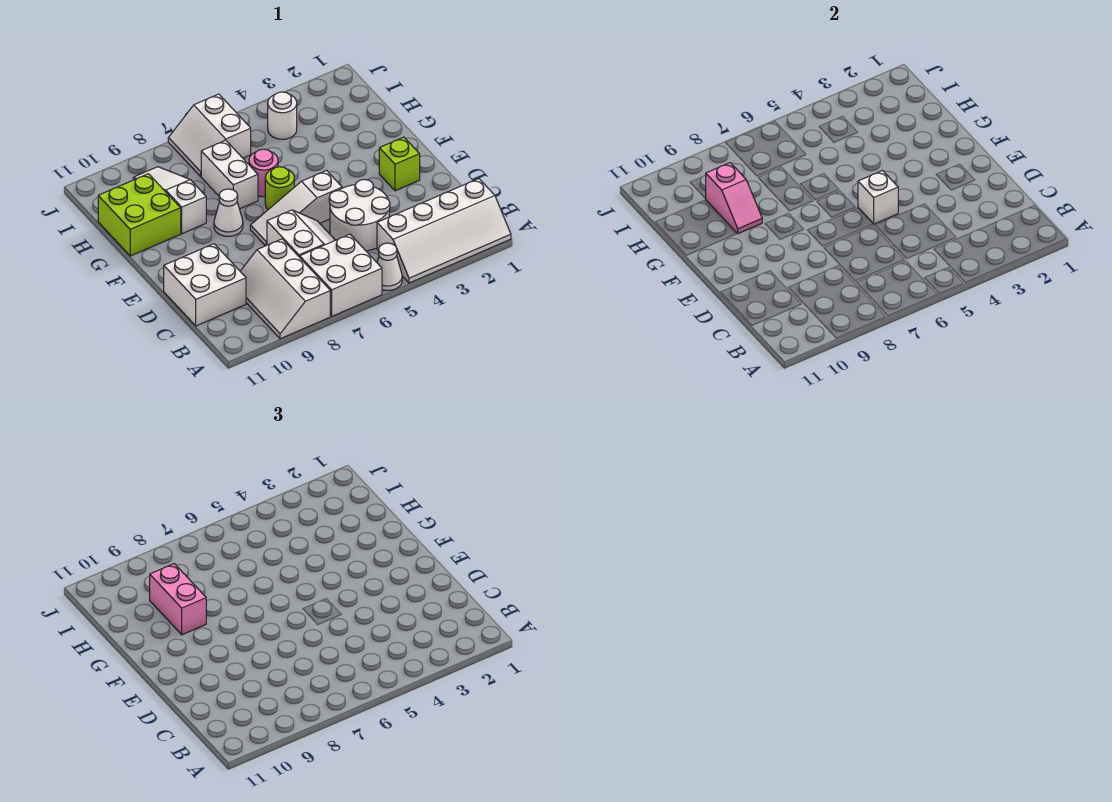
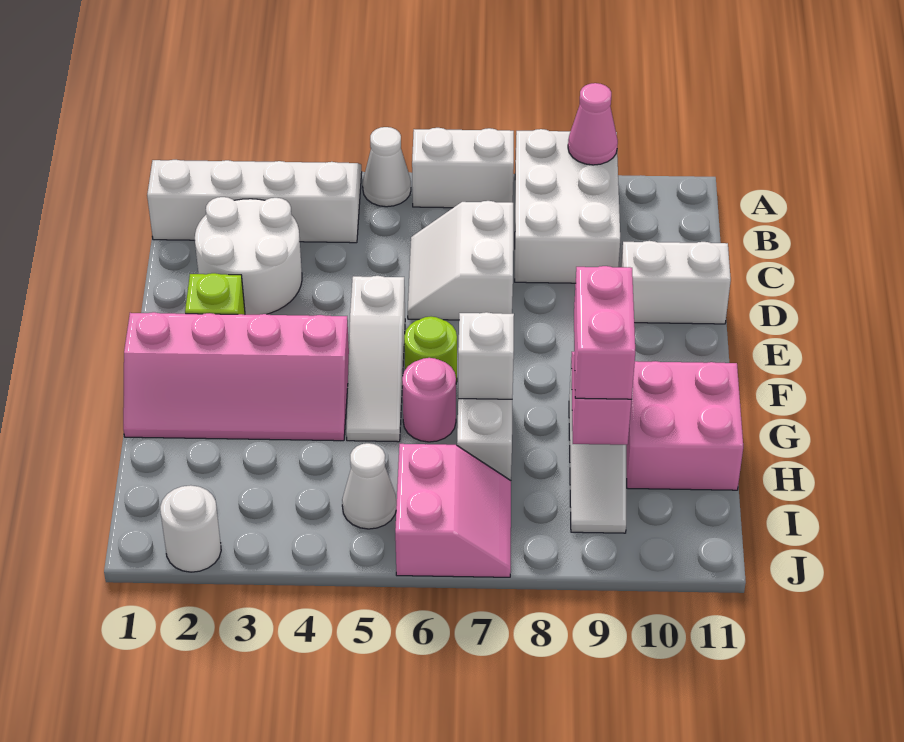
white 2x2 brick [300,234,382,316] -> white 1x2 brick [412,128,514,208]
white 2x3 slope [240,239,330,339] -> white 2x3 brick [515,129,620,283]
none -> pink 1x1 cone [568,83,618,165]
white 2x2 round brick [329,180,390,251] -> white 2x2 round brick moved to [195,197,302,315]
white 2x2 brick [164,244,246,326] -> white 1x2 brick [621,241,731,324]
white 1x3 slope [250,171,342,246] -> white 1x3 slope turned to [346,276,405,442]
white 1x1 brick [858,171,898,224] -> white 1x1 brick moved to [458,312,514,399]
none -> pink 2x4 slope [123,312,349,441]
white 1x1 cone [214,189,243,236] -> white 1x1 cone moved to [342,443,397,529]
lime 2x2 brick [98,174,181,256] -> pink 2x2 brick [626,361,743,490]
white 1x1 round brick [268,92,297,139] -> white 1x1 round brick moved to [160,485,221,572]
white 2x2 slope [168,94,251,176] -> pink 2x2 slope [395,444,511,577]

